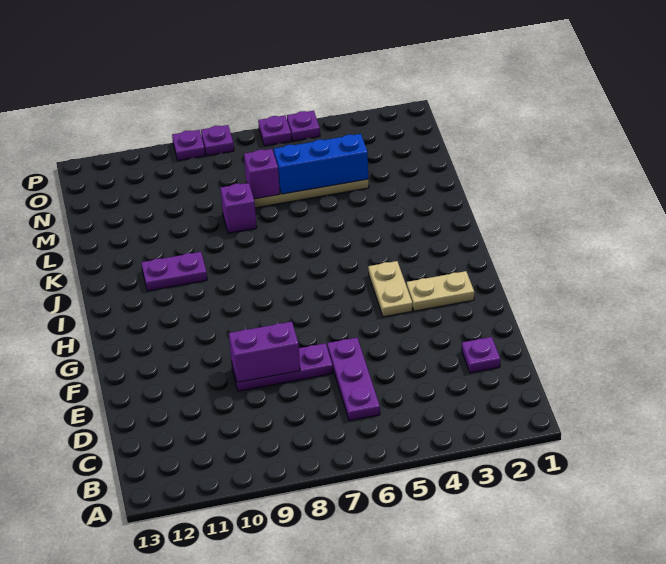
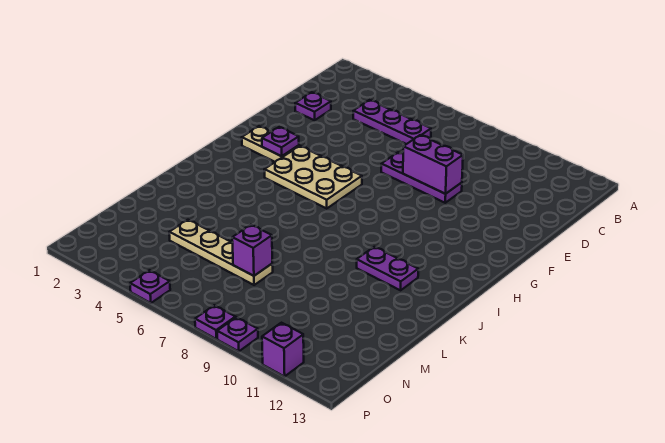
purple 1x3 plate [327,338,380,421] -> purple 1x3 plate turned to [353,100,431,144]
tan 1x2 plate [368,261,412,317] -> tan 2x3 plate [264,146,362,208]
purple 1x1 brick [220,183,257,233] -> purple 1x1 brick moved to [262,323,304,377]
blue 1x3 brick [274,134,368,194] -> none
purple 1x1 plate [258,115,292,146] -> purple 1x1 plate moved to [262,127,299,156]

